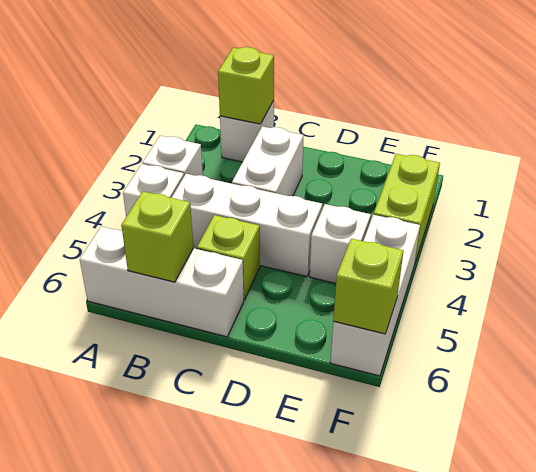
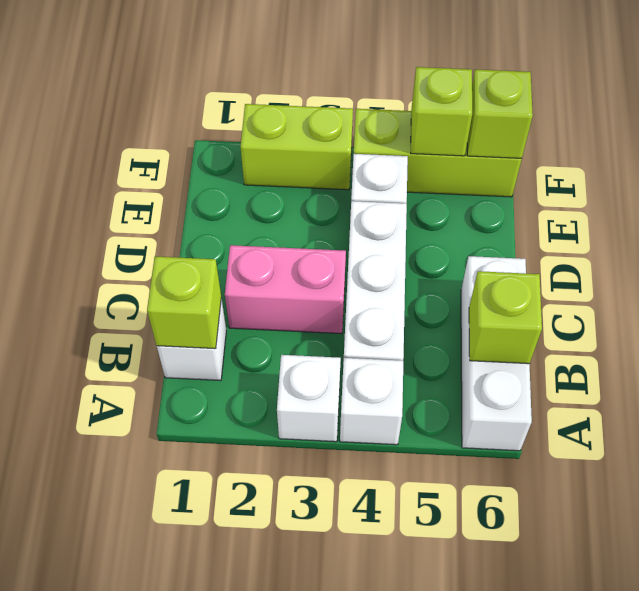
white 1x2 brick [232,126,303,196] -> pink 1x2 brick [225,245,346,334]
lime 1x1 brick [197,215,260,300] -> lime 1x1 brick moved to [411,67,472,156]
white 1x3 brick [331,215,420,376] -> lime 1x3 brick [354,109,522,197]

